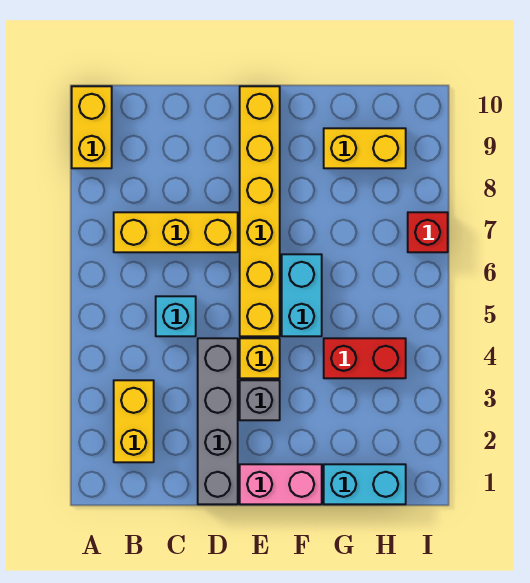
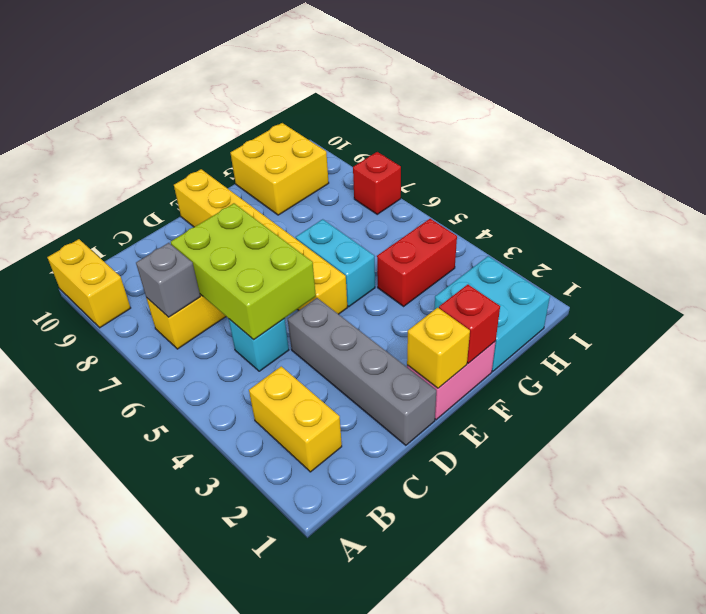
none -> lime 2x3 brick [171,203,316,340]
grey 1x1 brick [240,380,280,420] -> grey 1x1 brick moved to [136,243,200,317]
yellow 1x1 brick [240,338,280,378] -> yellow 1x1 brick moved to [407,308,470,388]
none -> red 1x1 brick [439,285,500,363]
cyan 1x2 brick [324,464,406,504] -> cyan 2x2 brick [434,256,550,371]
yellow 1x2 brick [324,128,406,168] -> yellow 2x2 brick [231,123,329,215]

